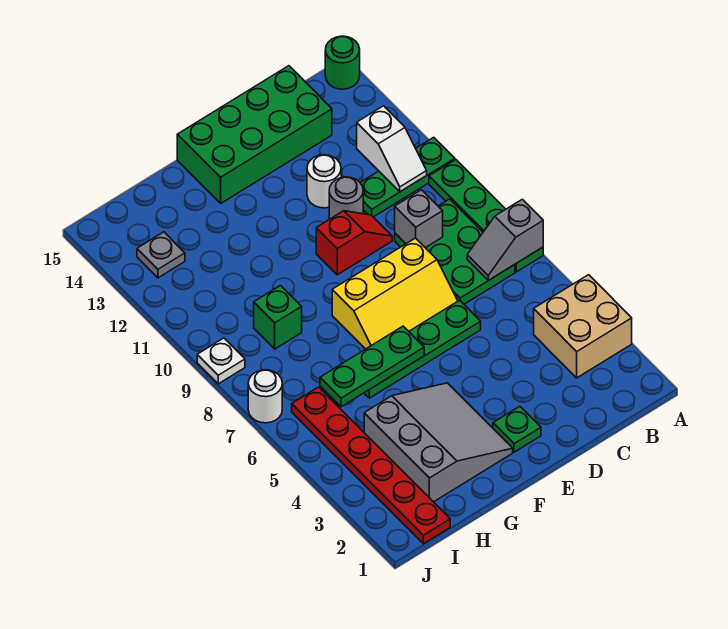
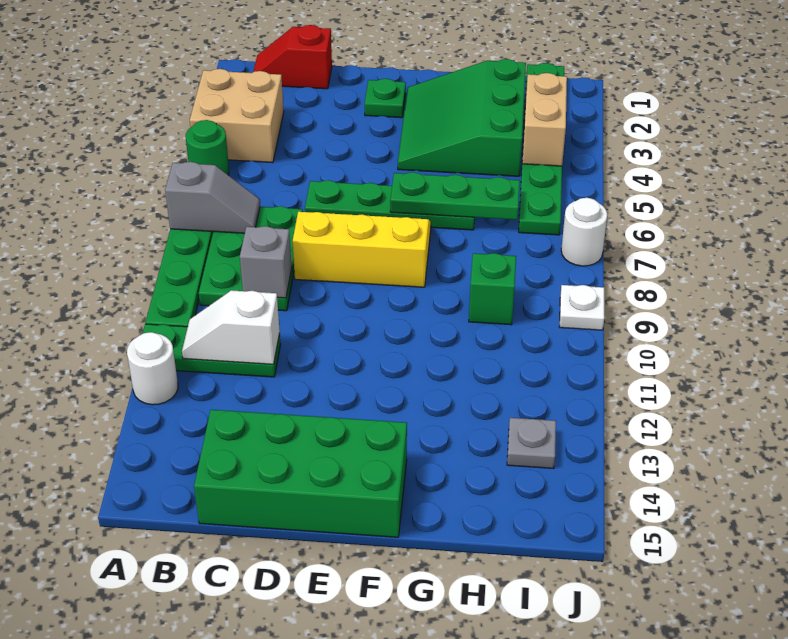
green 1x1 round brick [325,36,360,89] -> green 1x1 round brick moved to [186,120,229,175]
white 1x2 slope [357,106,427,192] -> white 1x2 slope turned to [182,290,280,364]
red 1x2 slope [316,211,392,275] -> red 1x2 slope moved to [253,25,332,89]
grey 1x1 round brick [329,177,363,219] -> none
white 1x1 round brick [307,155,341,208] -> white 1x1 round brick moved to [127,332,178,405]
grey 3x3 slope [364,383,513,502] -> green 3x3 slope [398,59,526,176]
red 1x6 plate [292,387,450,544] -> green 1x6 plate [519,63,564,235]
none -> tan 1x2 brick [522,73,567,166]

